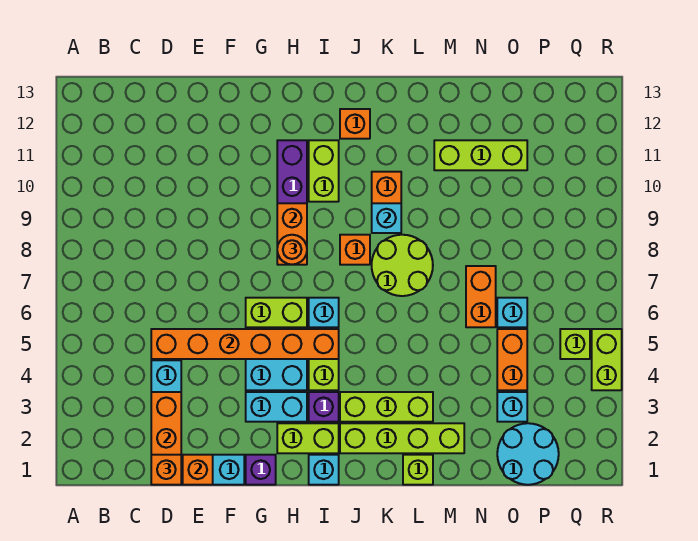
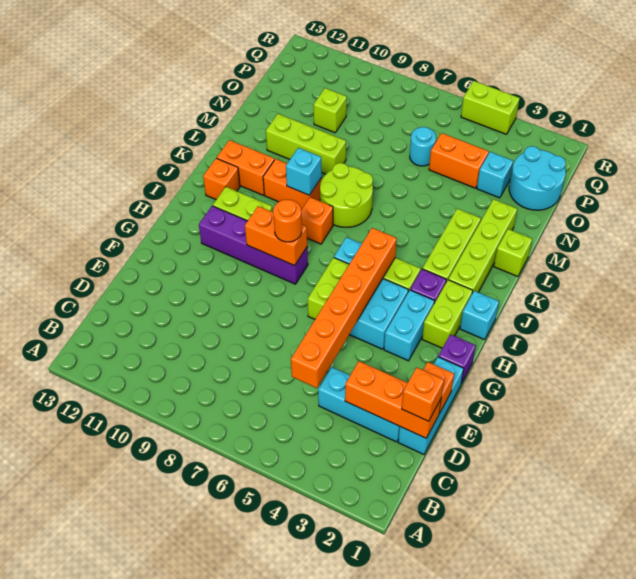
lime 1x3 brick [434,140,527,170] -> lime 1x3 brick turned to [266,114,346,174]
orange 1x2 brick [466,266,496,327] -> orange 1x2 brick moved to [217,140,274,195]
cyan 1x1 brick [497,298,527,327] -> cyan 1x1 round brick [410,127,436,166]
lime 1x1 brick [560,329,590,359] -> lime 1x1 brick moved to [314,88,347,133]

